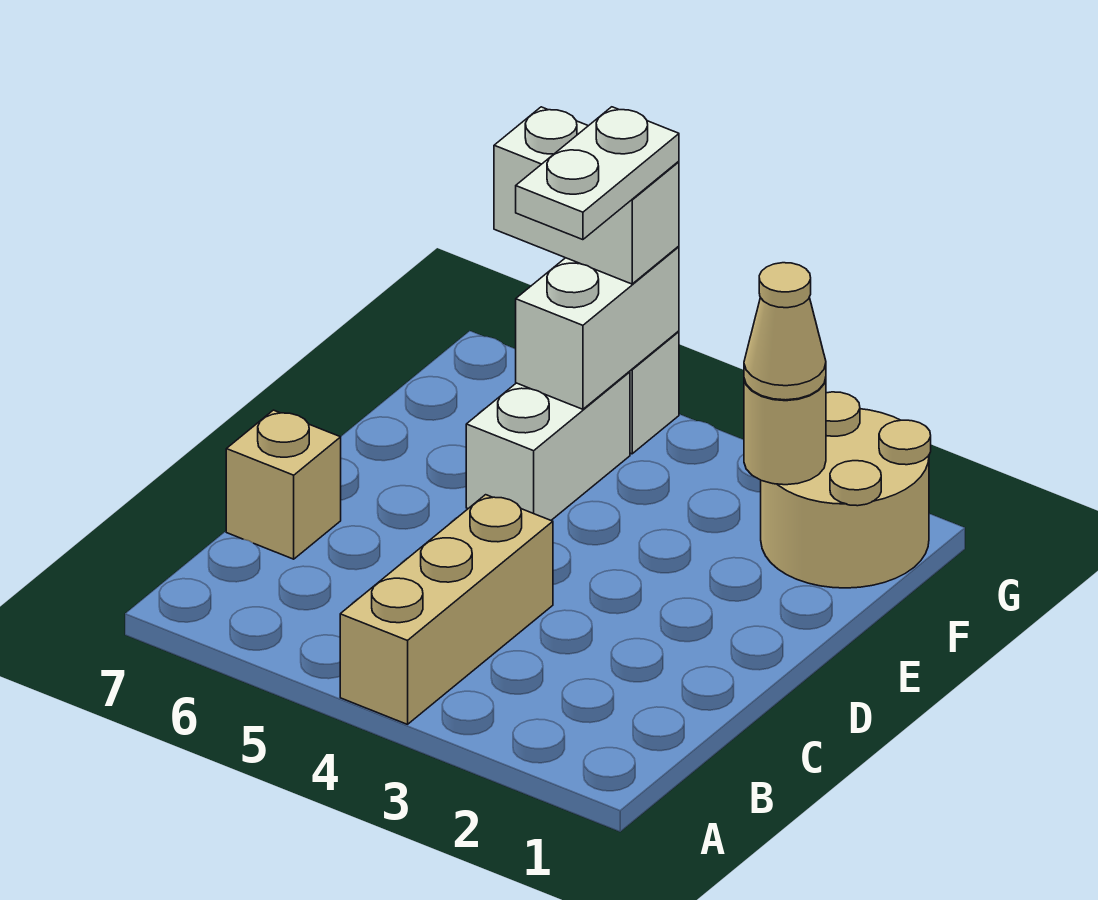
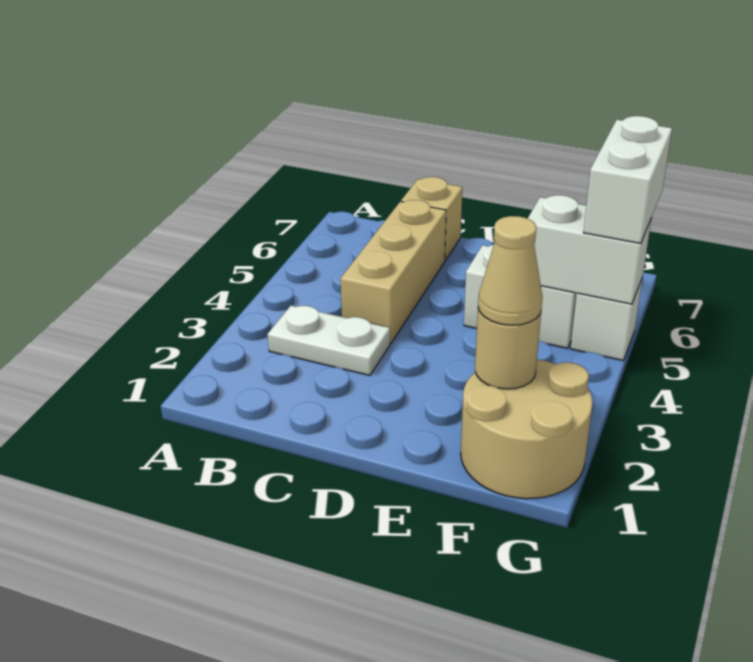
tan 1x3 brick [340,495,553,724] -> tan 1x3 brick turned to [341,200,446,344]
white 1x2 plate [516,107,679,240] -> white 1x2 plate moved to [268,306,390,375]

